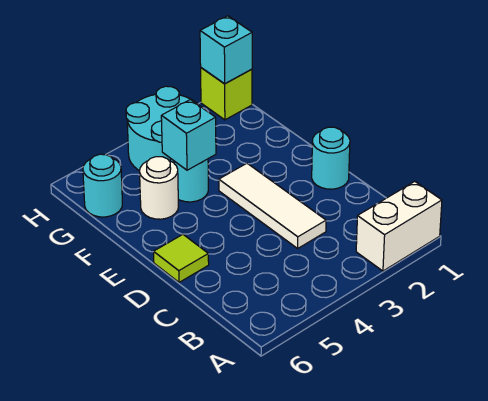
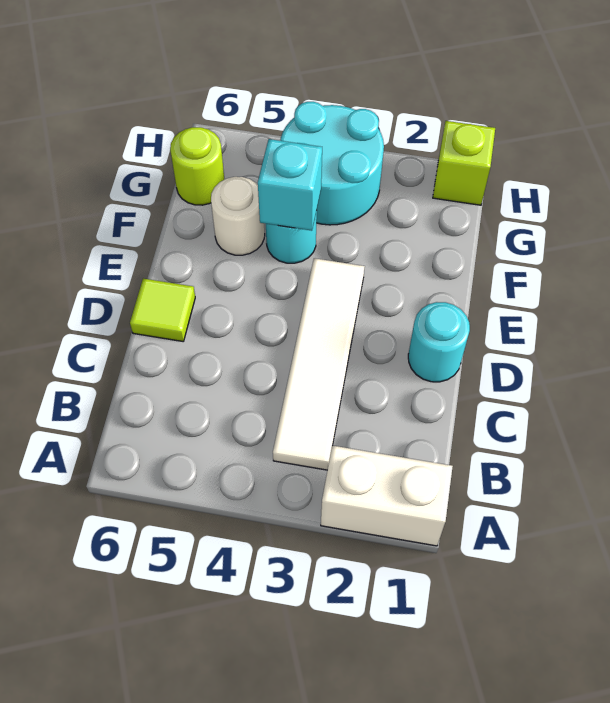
white 1x3 tile [219,163,326,248] -> white 1x4 tile [273,258,365,470]
cyan 1x1 round brick [83,154,122,217] -> lime 1x1 round brick [170,127,224,205]
cyan 1x1 brick [200,16,252,84] -> none

